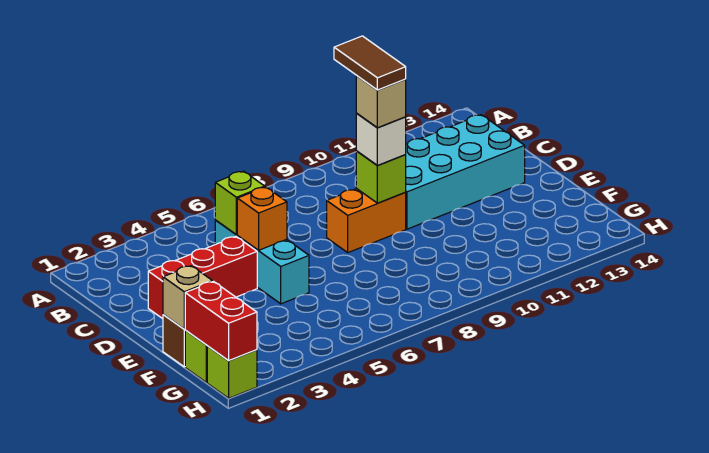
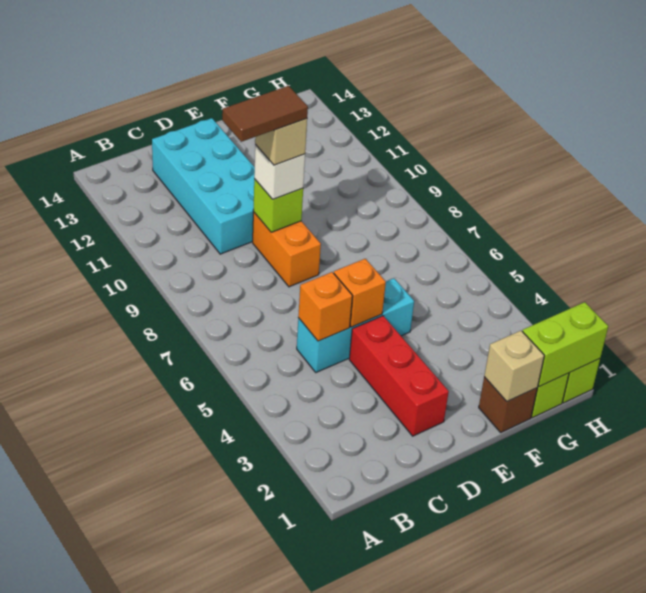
lime 1x1 brick [215,171,265,235] -> orange 1x1 brick [298,272,352,341]
red 1x2 brick [185,282,257,361] -> lime 1x2 brick [522,302,608,386]

